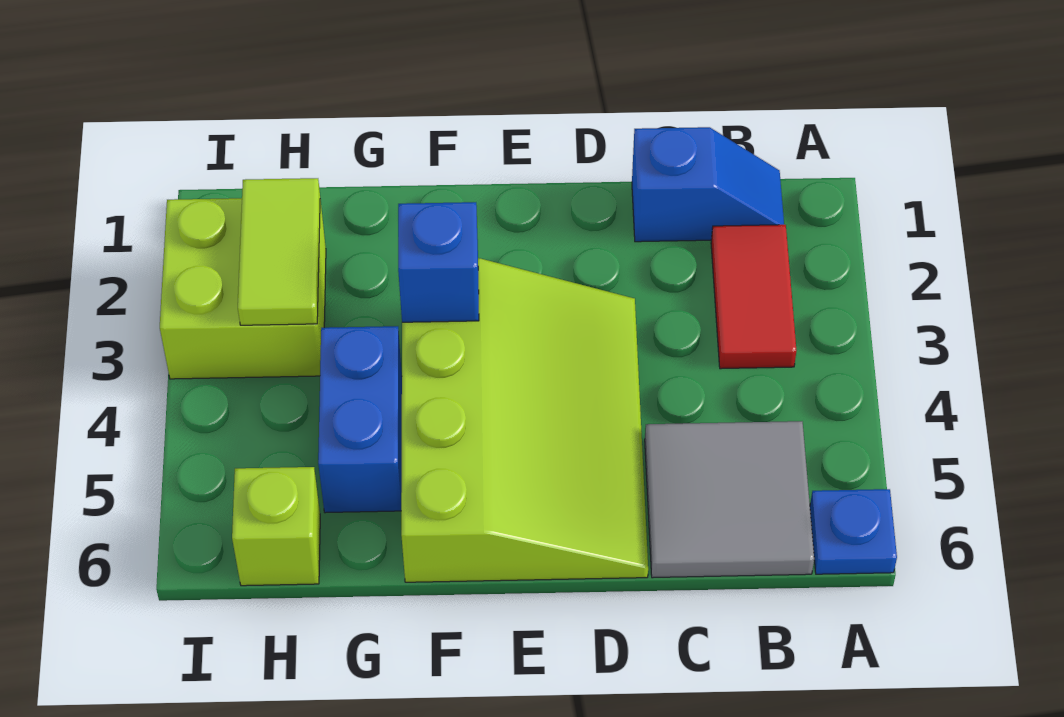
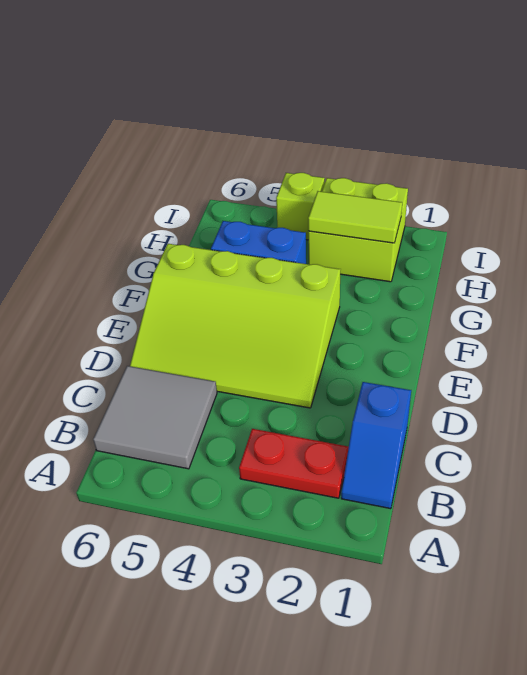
blue 1x1 plate [810,489,897,574] -> none
red 1x2 tile [711,225,797,369] -> red 1x2 plate [239,429,349,498]
blue 1x1 brick [398,202,479,322] -> none
lime 1x1 brick [232,467,320,586] -> lime 1x1 brick moved to [276,173,325,240]

